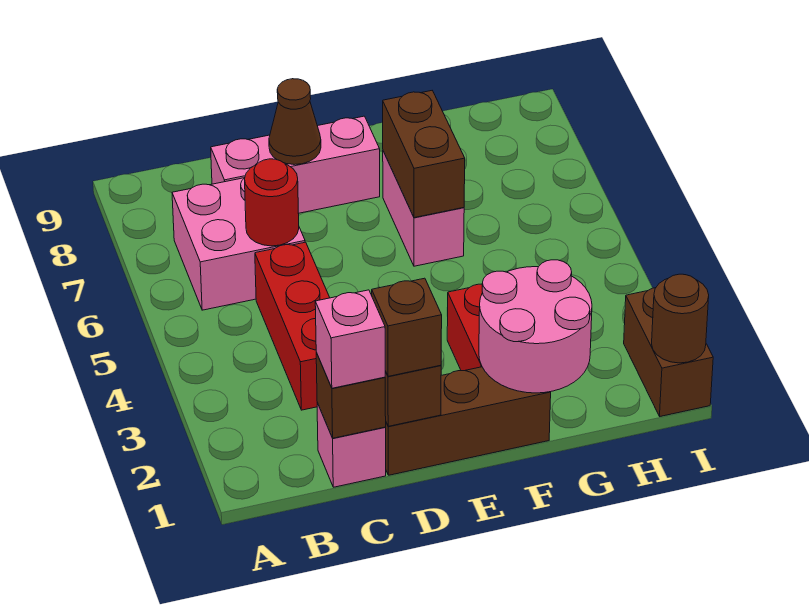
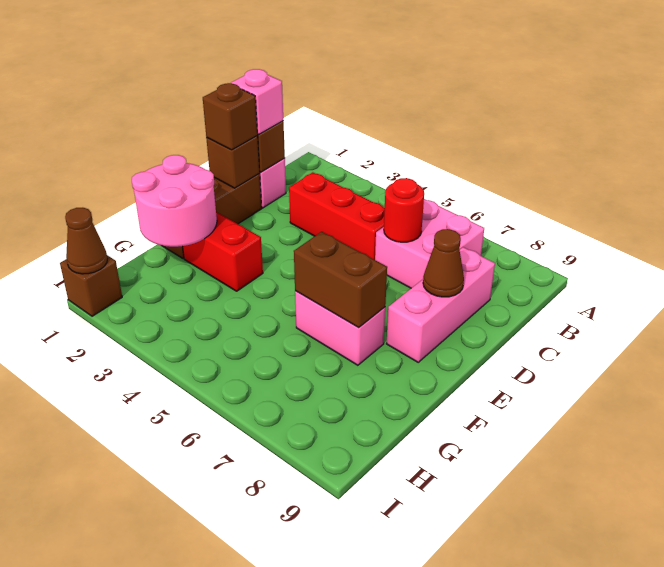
brown 1x2 brick [624,288,713,416] -> brown 1x1 brick [60,255,122,316]
brown 1x1 round brick [652,274,709,363] -> brown 1x1 cone [65,208,108,274]

